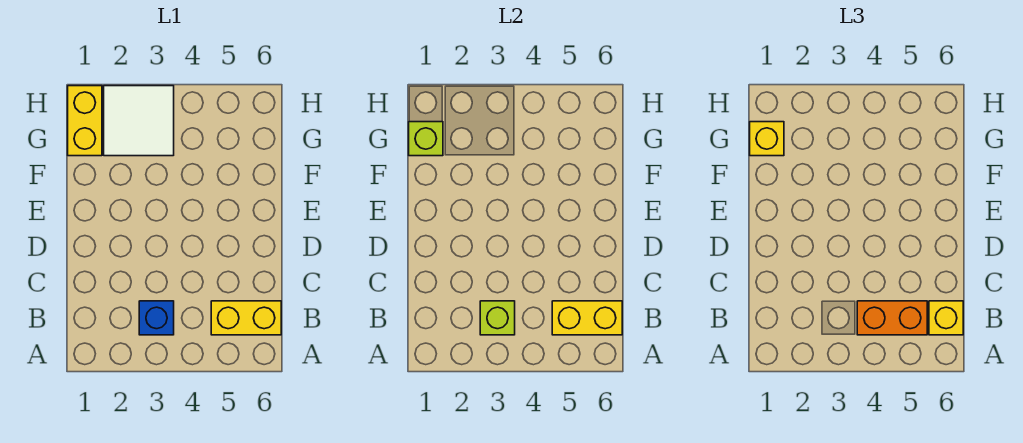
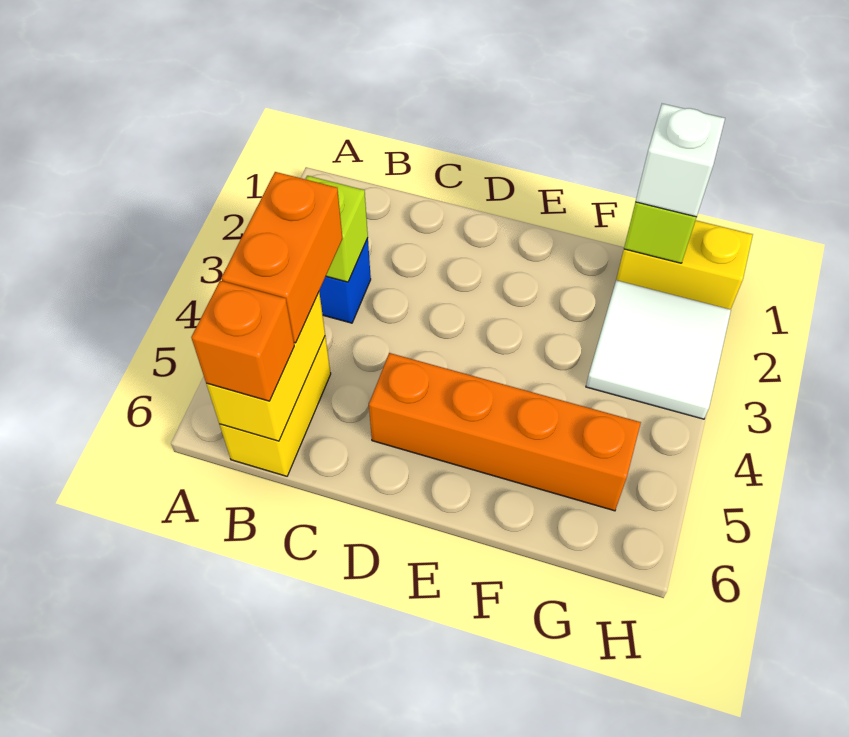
yellow 1x1 brick [929,301,963,335] -> orange 1x1 brick [191,281,294,401]
none -> orange 1x4 brick [369,353,641,511]
yellow 1x1 brick [750,122,784,156] -> white 1x1 brick [636,104,725,217]

